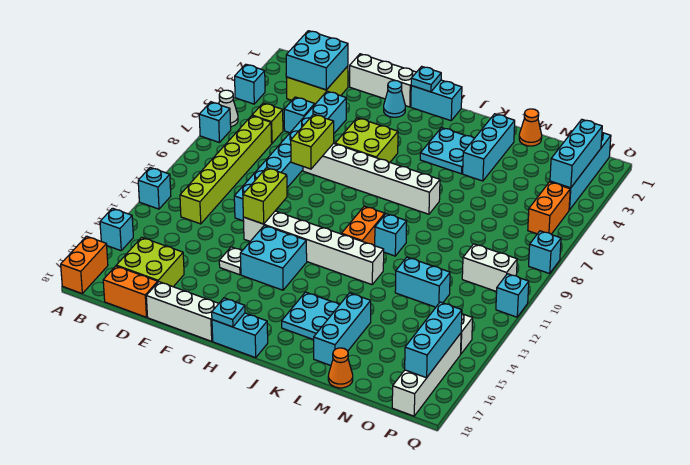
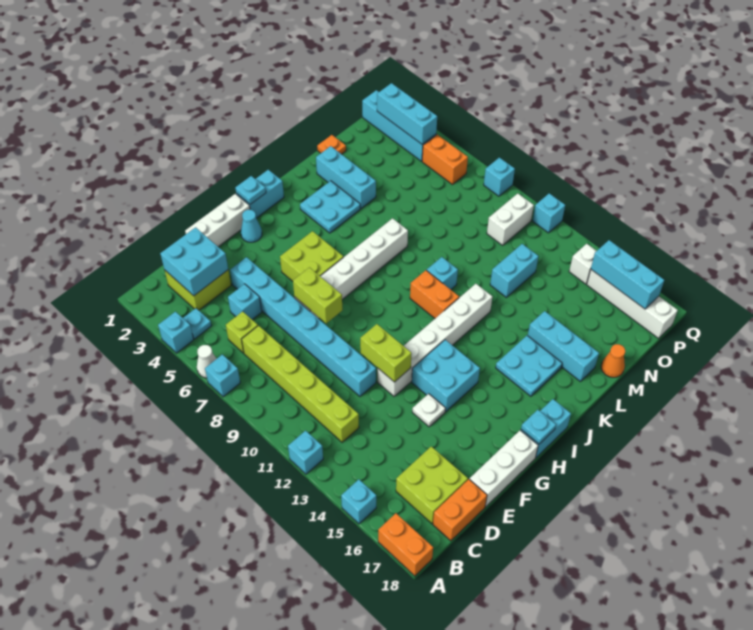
none -> cyan 1x1 plate [183,308,211,339]
orange 1x1 cone [519,109,542,146] -> orange 1x1 plate [317,135,346,154]

